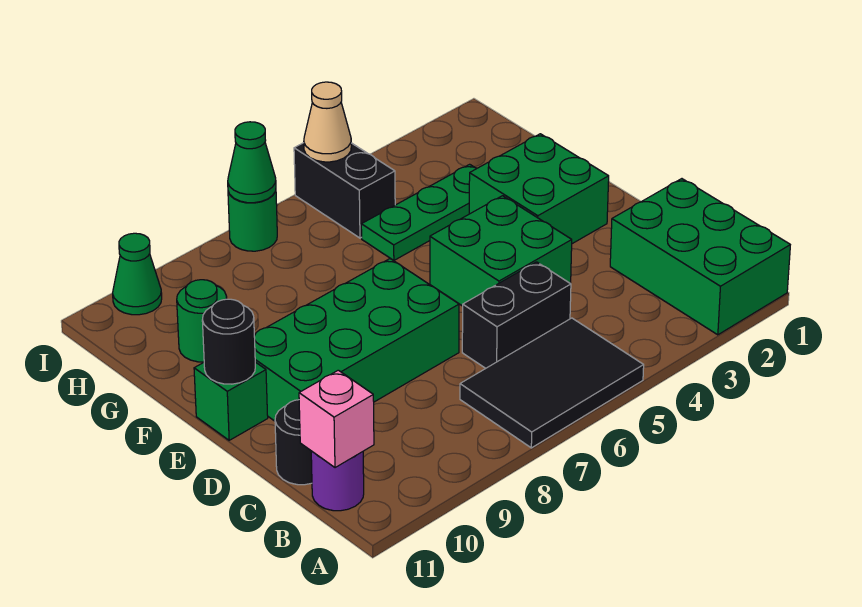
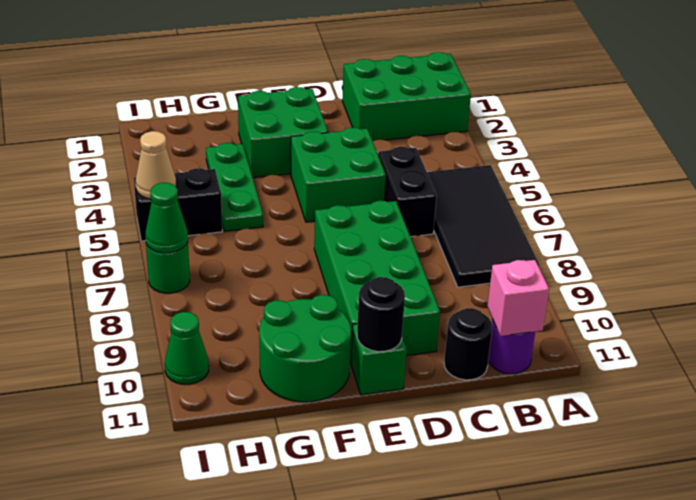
black 2x3 tile [460,318,644,448] -> black 2x4 tile [427,165,539,287]
green 1x1 round brick [177,280,227,362] -> green 2x2 round brick [259,295,351,402]

